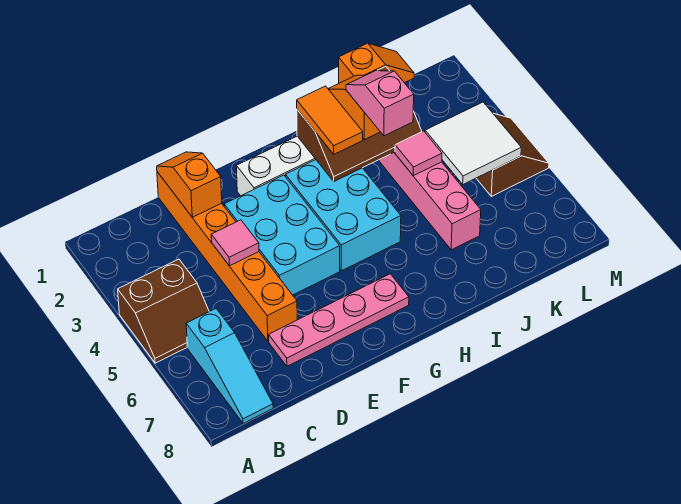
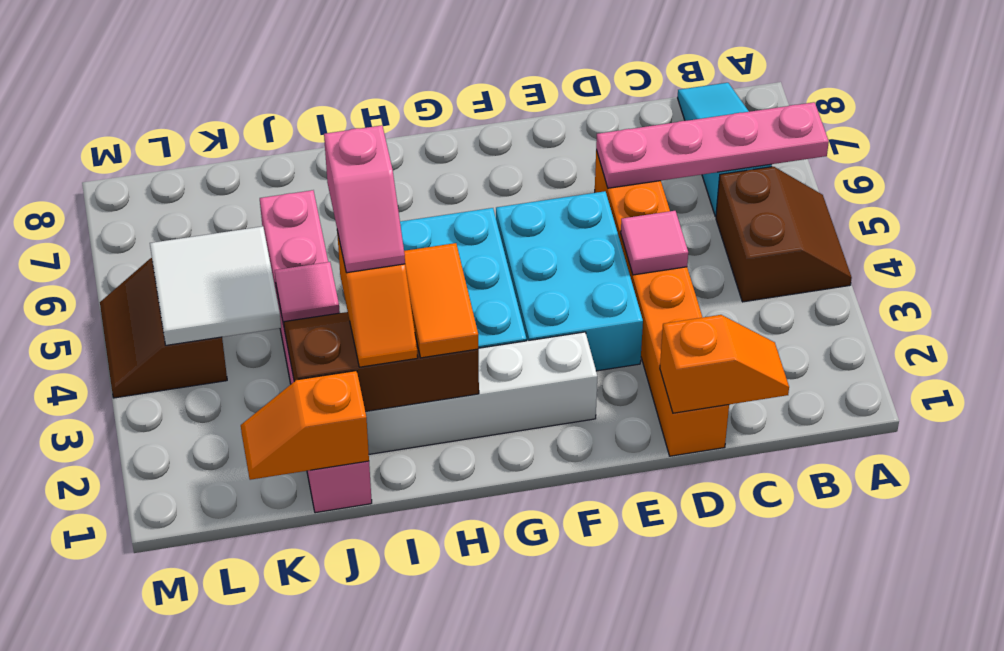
brown 2x2 slope [118,259,209,363] -> brown 2x2 slope turned to [716,167,852,302]
orange 1x2 slope [157,152,222,217] -> orange 1x2 slope turned to [660,315,789,413]
pink 1x4 plate [269,274,409,366] -> pink 1x4 plate moved to [596,102,829,188]

